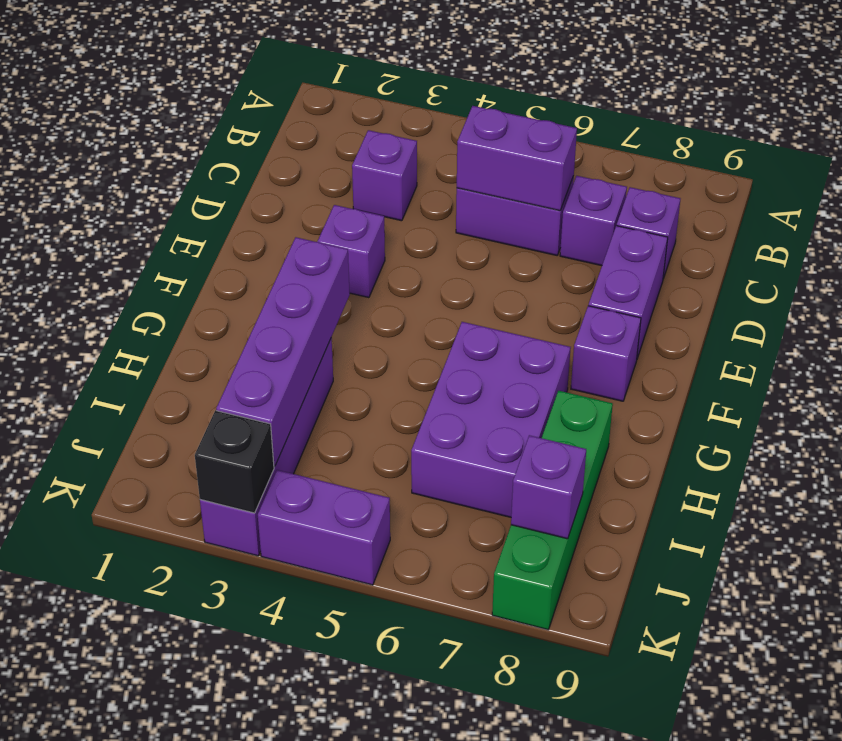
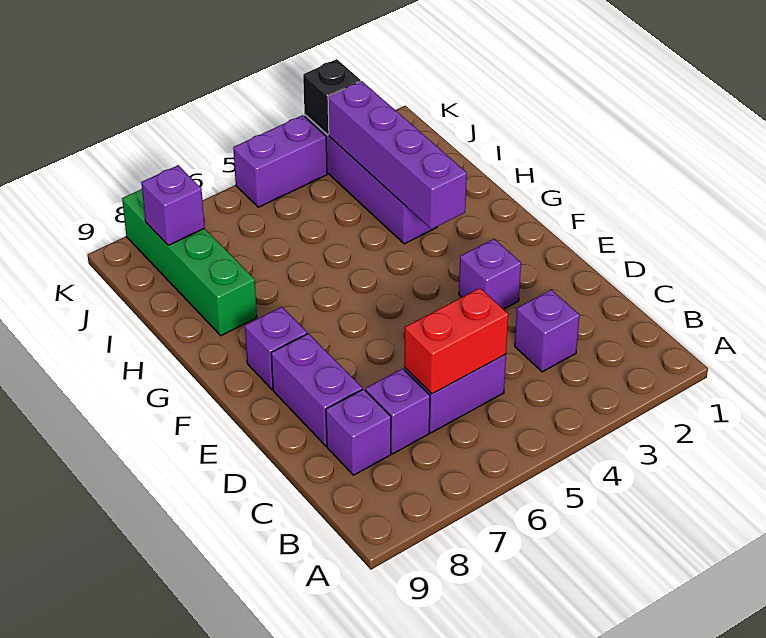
purple 1x2 brick [457,106,577,211] -> red 1x2 brick [404,288,508,394]
purple 2x3 brick [411,322,571,517] -> none

